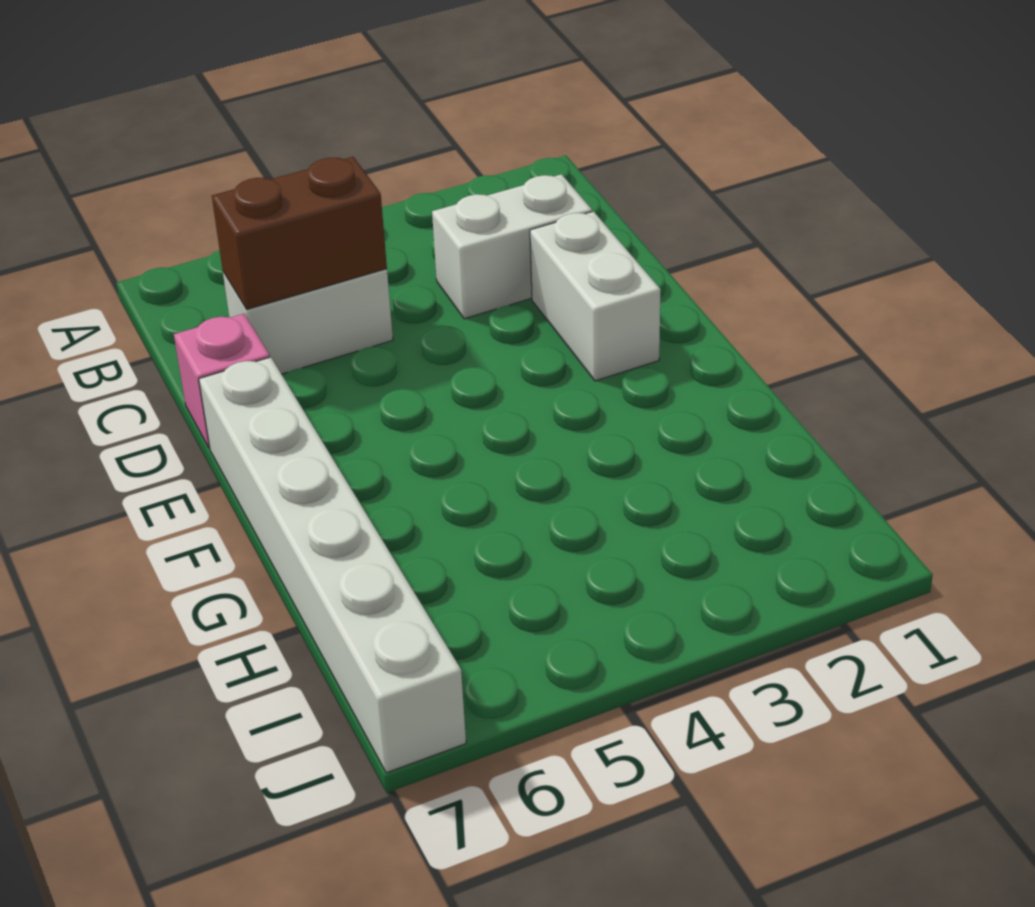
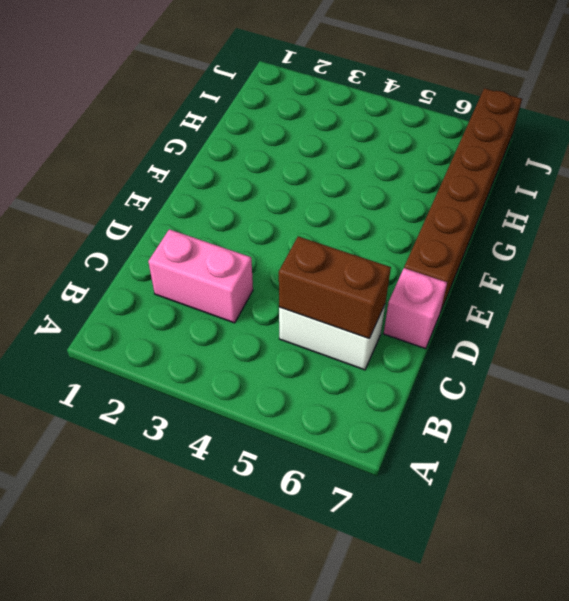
white 1x2 brick [432,174,592,319] -> pink 1x2 brick [148,229,253,323]
white 1x2 brick [530,211,661,381] -> none
white 1x6 brick [199,357,466,773] -> brown 1x6 brick [404,88,522,312]

